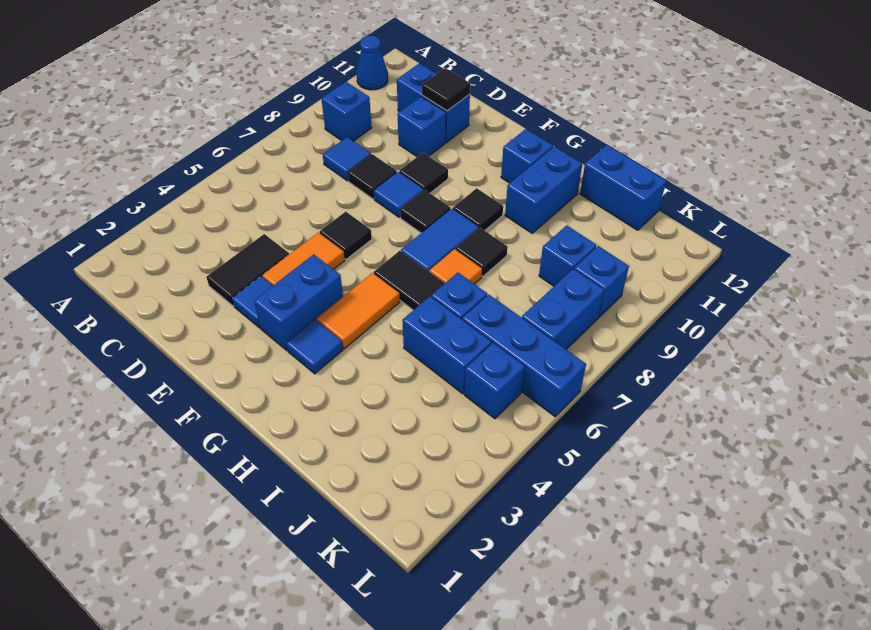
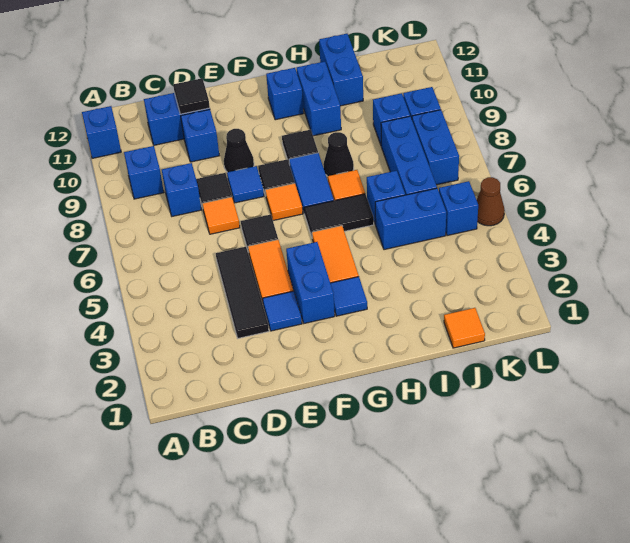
blue 1x1 cone [357,35,388,90] -> blue 1x1 brick [82,106,121,158]
blue 1x1 tile [323,137,371,181] -> blue 1x1 brick [162,163,201,216]
black 1x2 tile [206,234,289,306] -> black 1x3 tile [216,247,269,338]
none -> orange 1x1 tile [202,197,240,234]
black 1x1 tile [399,153,448,193] -> black 1x1 cone [224,129,254,172]
none -> orange 1x1 tile [265,183,303,221]
black 1x1 tile [456,228,508,277] -> black 1x1 cone [323,132,354,176]
blue 1x2 brick [580,145,666,230] -> blue 1x2 brick turned to [319,34,363,106]
none -> orange 1x1 tile [444,308,485,348]
blue 1x3 brick [462,295,586,417] -> blue 1x3 brick turned to [381,116,437,195]
none -> brown 1x1 cone [477,177,505,226]

